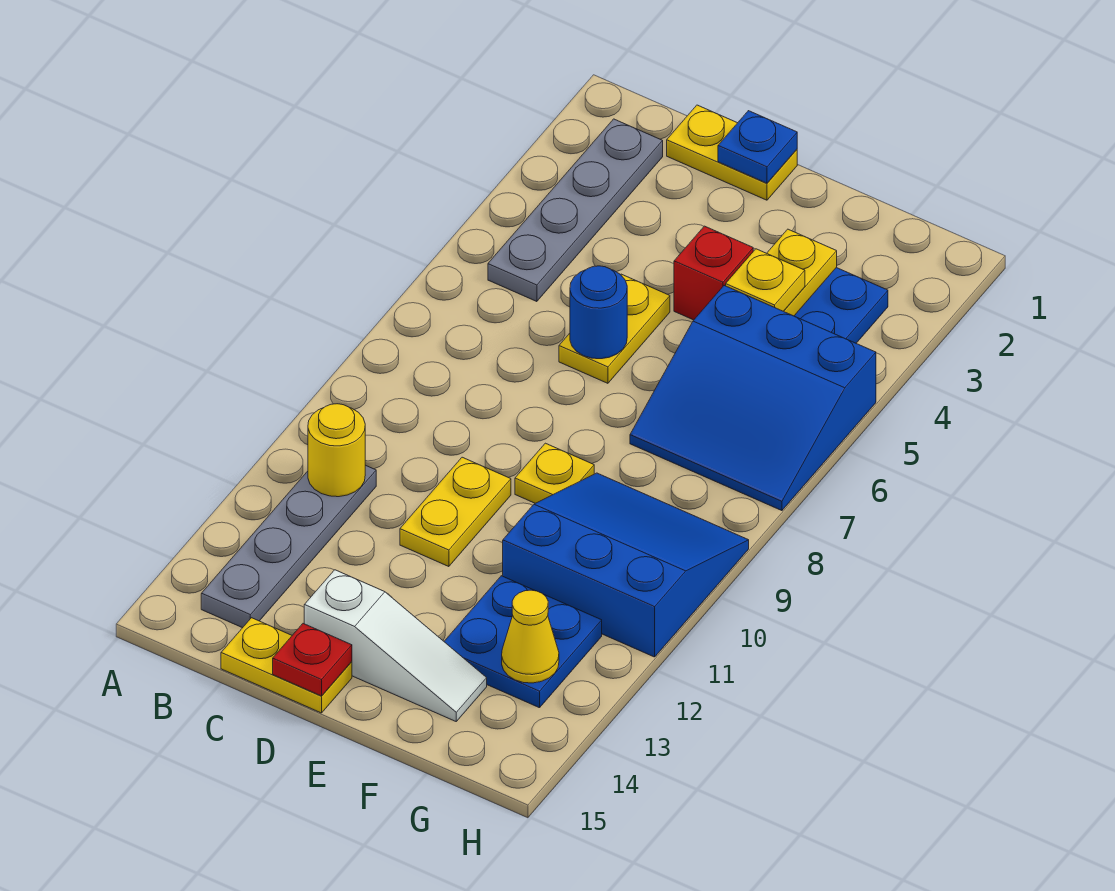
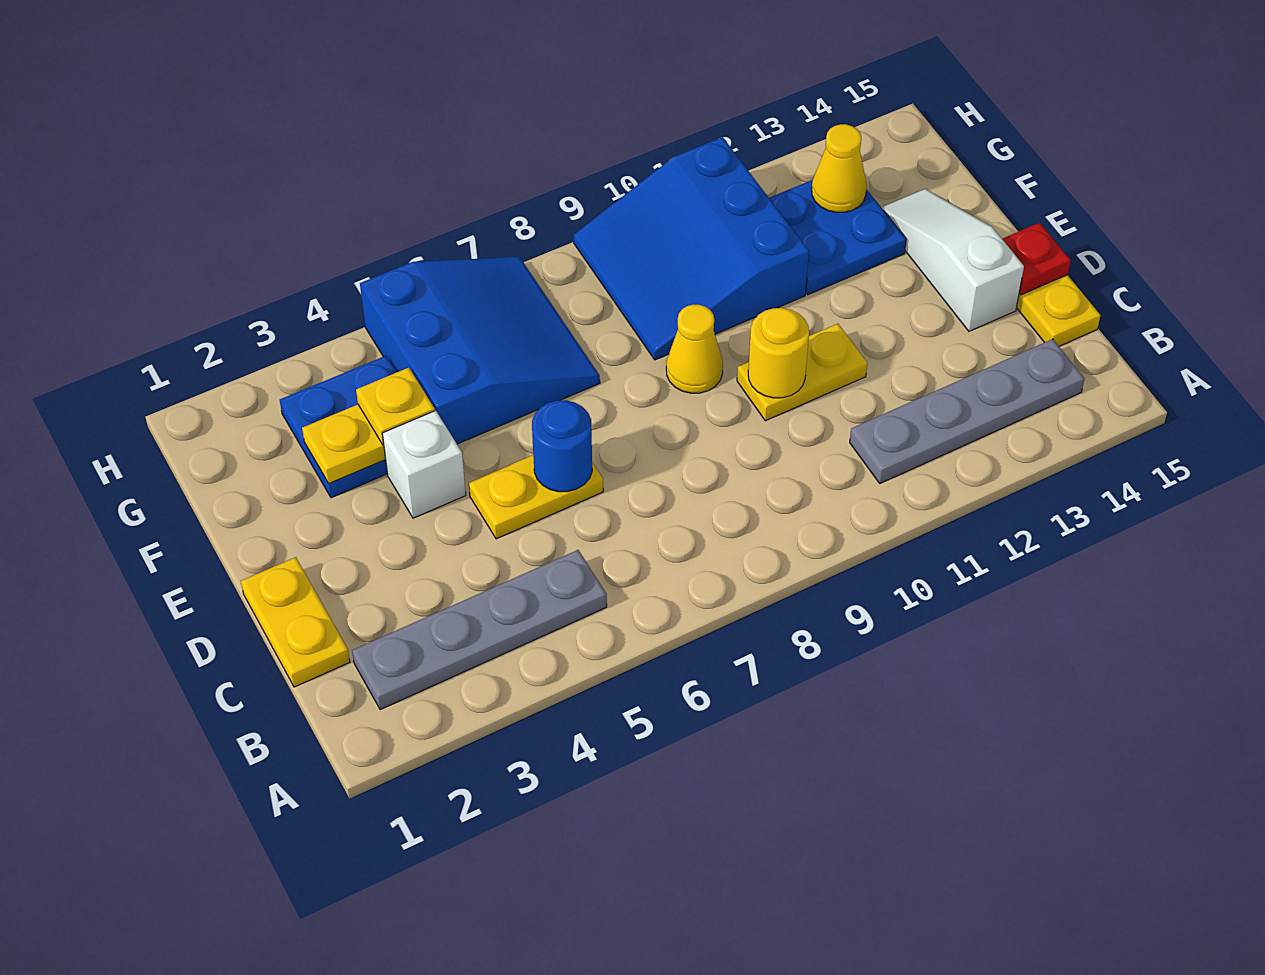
yellow 1x1 round brick [308,404,365,497] -> yellow 1x1 round brick moved to [748,308,809,398]
blue 1x1 plate [718,111,797,183] -> none
red 1x1 brick [674,226,753,320] -> white 1x1 brick [382,411,466,518]
yellow 1x1 plate [515,443,594,503] -> yellow 1x1 cone [666,305,723,393]

